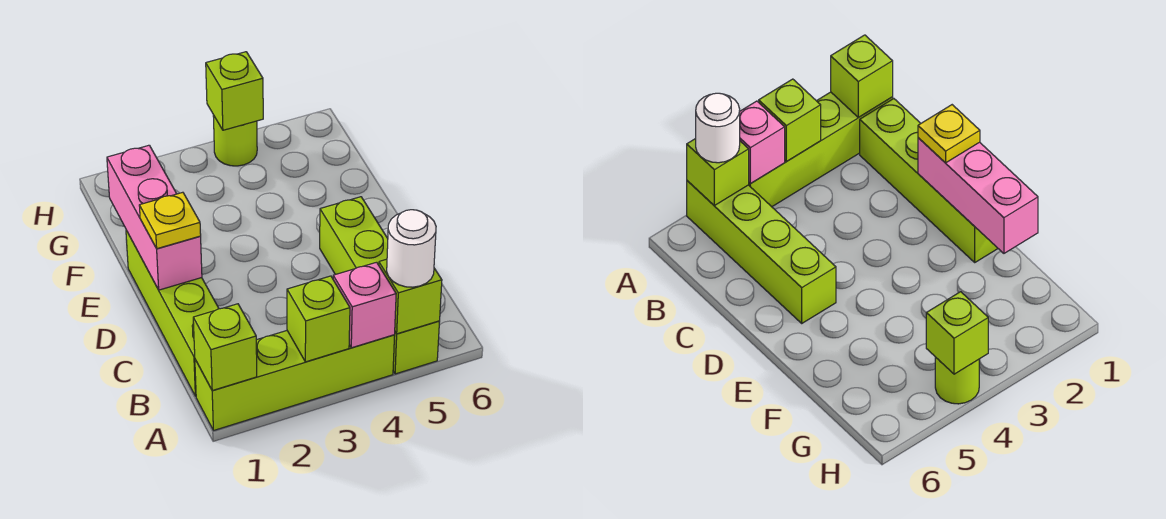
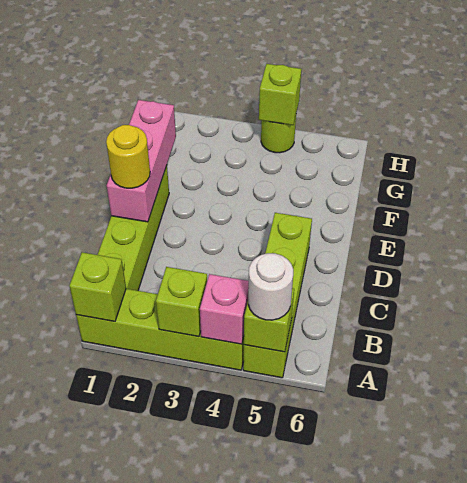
yellow 1x1 plate [139,192,201,249] -> yellow 1x1 round brick [106,125,150,188]

